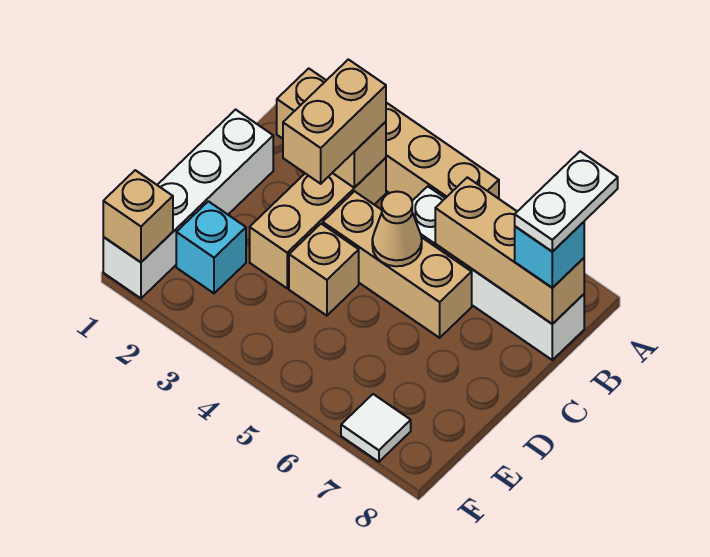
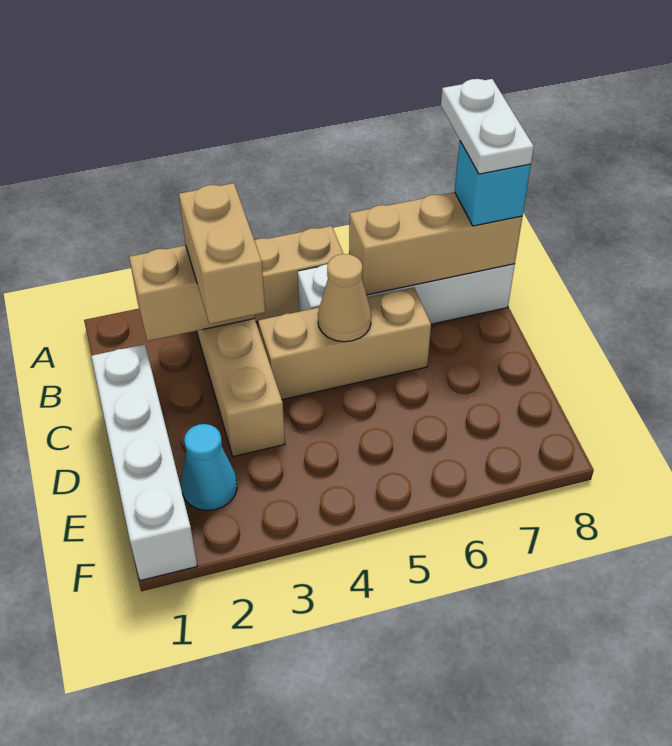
tan 1x1 brick [289,224,359,316] -> none
cyan 1x1 brick [176,201,246,293] -> cyan 1x1 cone [181,424,237,511]
tan 1x1 brick [103,170,173,262] -> none
white 1x1 tile [341,394,411,462] -> none

